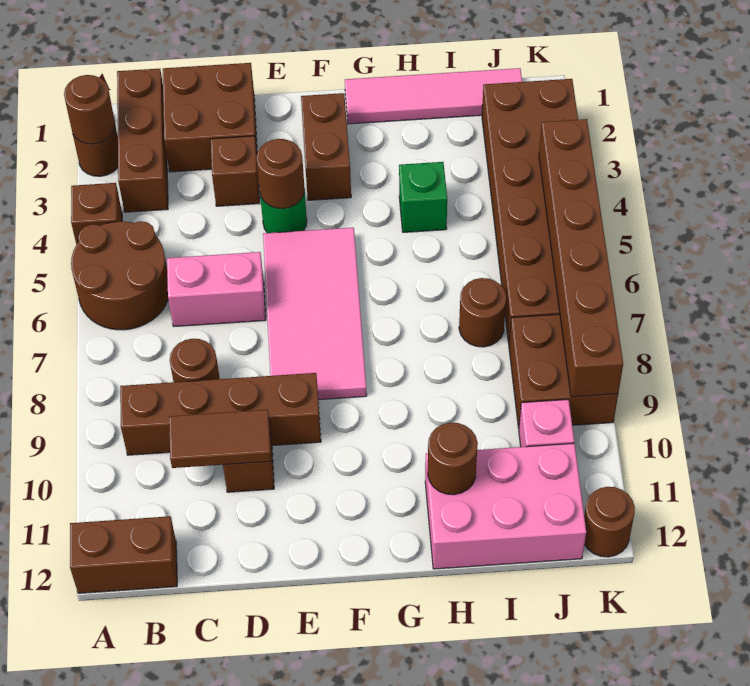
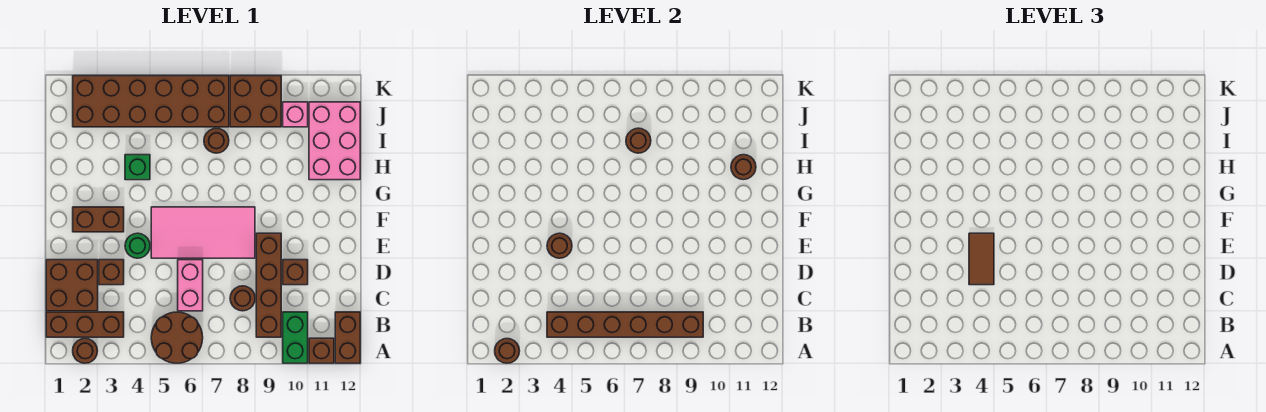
brown 1x1 brick [71,183,122,245] -> brown 1x1 brick moved to [309,338,334,363]
none -> green 1x2 brick [283,312,308,363]
brown 1x2 tile [169,410,271,468] -> brown 1x2 tile moved to [969,233,994,285]
pink 1x4 tile [345,68,522,124] -> none
brown 1x6 brick [539,119,623,397] -> brown 1x6 brick moved to [547,312,703,337]
brown 1x1 round brick [584,487,635,557] -> brown 1x1 round brick moved to [626,128,651,153]

